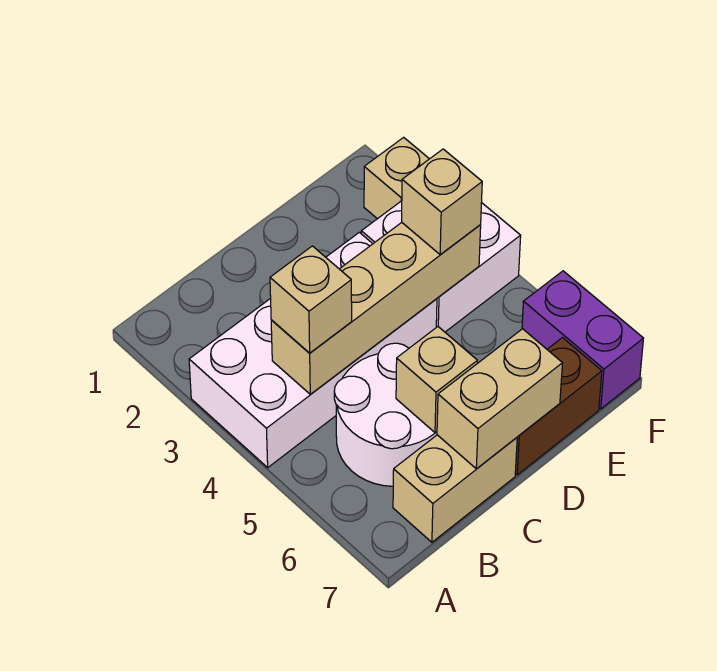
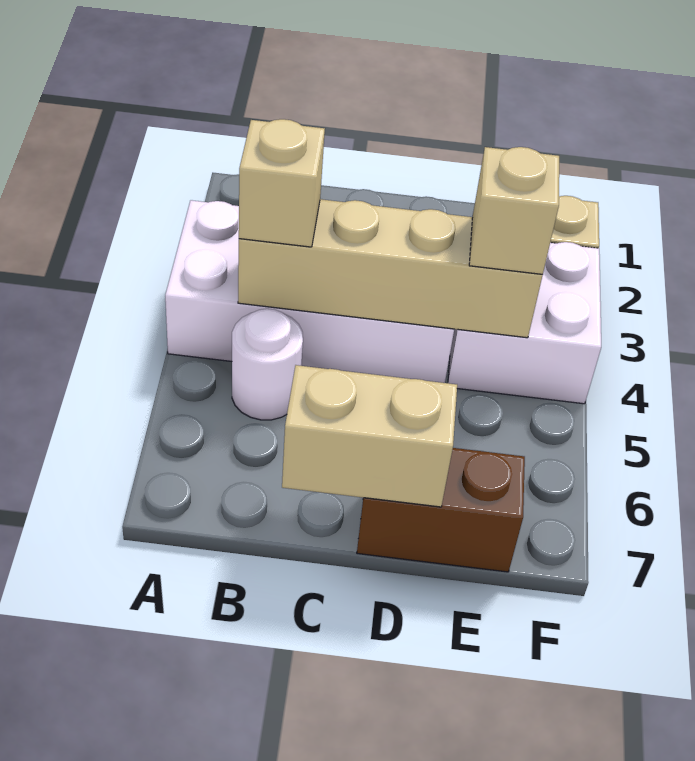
white 2x2 round brick [334,343,437,486] -> white 1x1 round brick [232,309,303,420]
tan 1x2 brick [393,435,517,542] -> none
tan 1x1 brick [396,327,477,433] -> none
purple 1x2 brick [522,271,644,409] -> none

